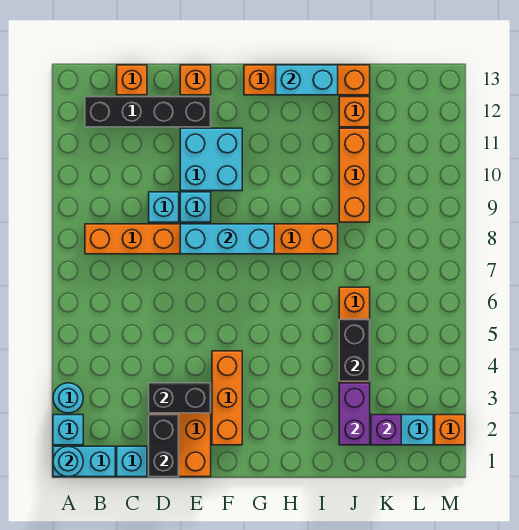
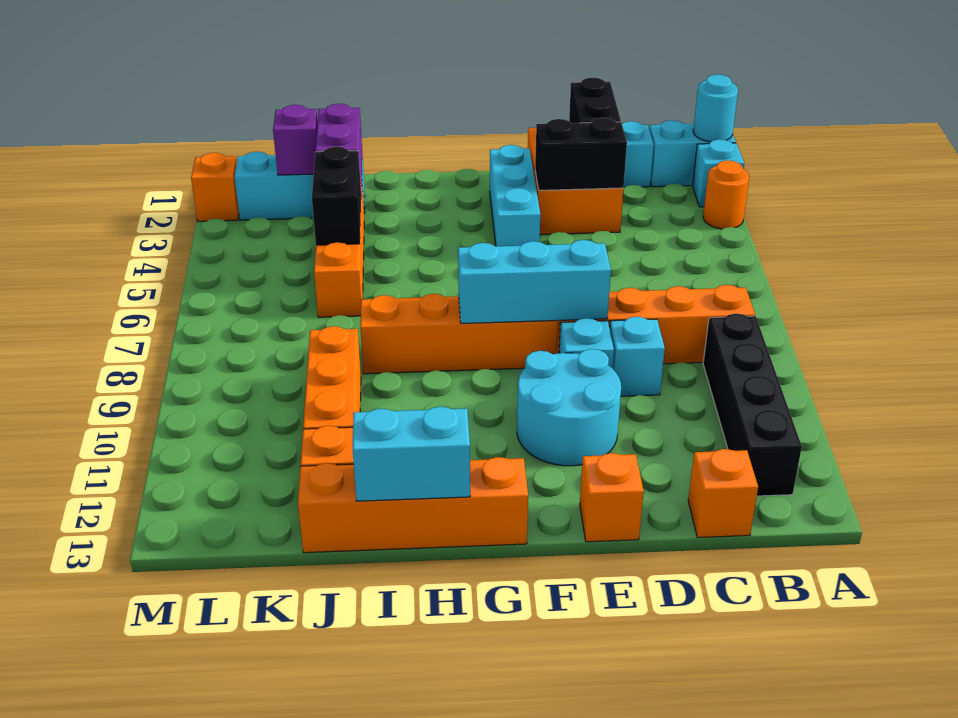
cyan 1x1 round brick [53,383,83,413] -> orange 1x1 round brick [703,160,749,229]
black 1x4 brick [85,97,211,127] -> black 1x4 brick turned to [703,314,802,496]
cyan 2x2 brick [180,128,242,191] -> cyan 2x2 round brick [517,349,621,466]
orange 1x3 brick [212,351,242,445] -> cyan 1x3 brick [490,145,540,246]

